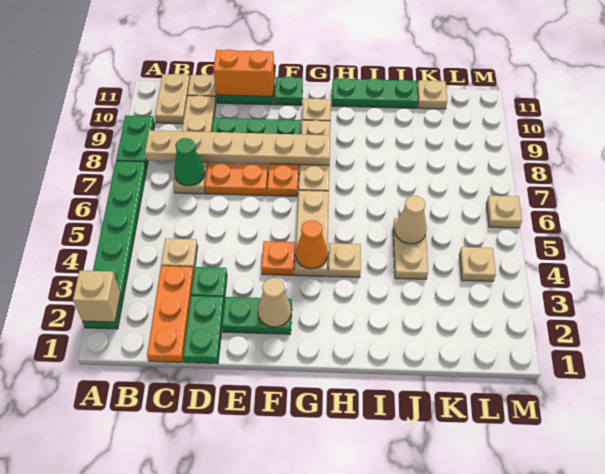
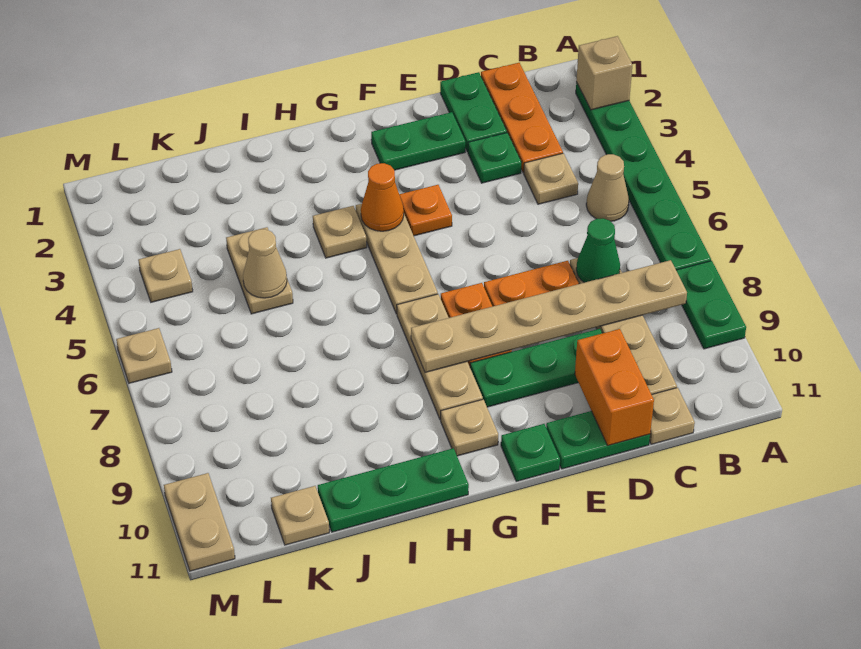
tan 1x2 plate [155,74,190,124] -> tan 1x2 plate moved to [164,473,235,571]
orange 1x2 brick [213,49,274,97] -> orange 1x2 brick turned to [575,329,654,445]
tan 1x1 cone [258,278,291,327] -> tan 1x1 cone moved to [586,154,629,221]

